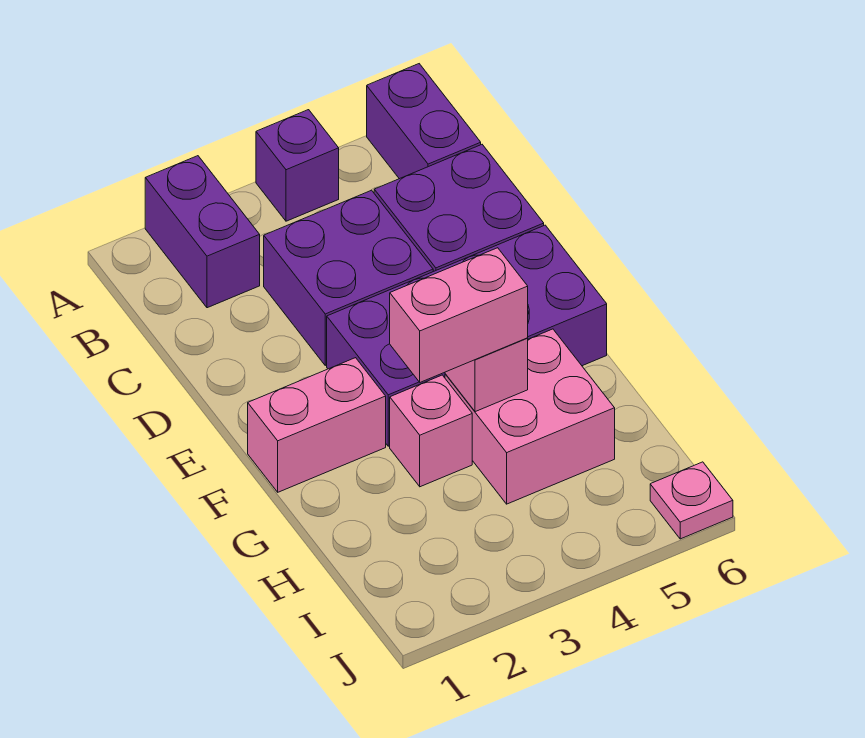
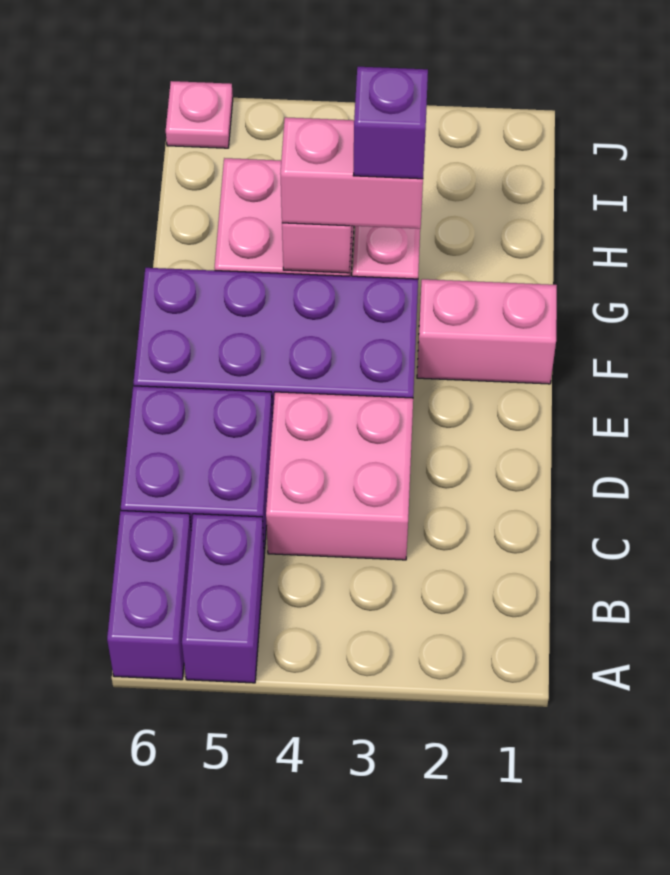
purple 1x2 brick [145,156,260,308] -> purple 1x2 brick moved to [182,514,264,683]
purple 1x1 brick [256,110,339,221] -> purple 1x1 brick moved to [353,67,428,179]
purple 2x2 brick [264,190,433,365] -> pink 2x2 brick [266,392,413,560]

